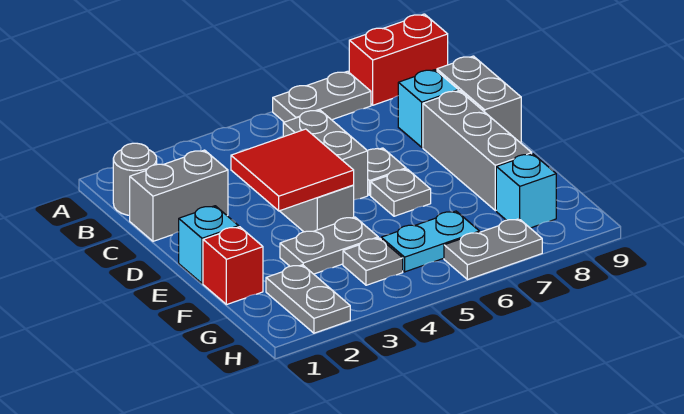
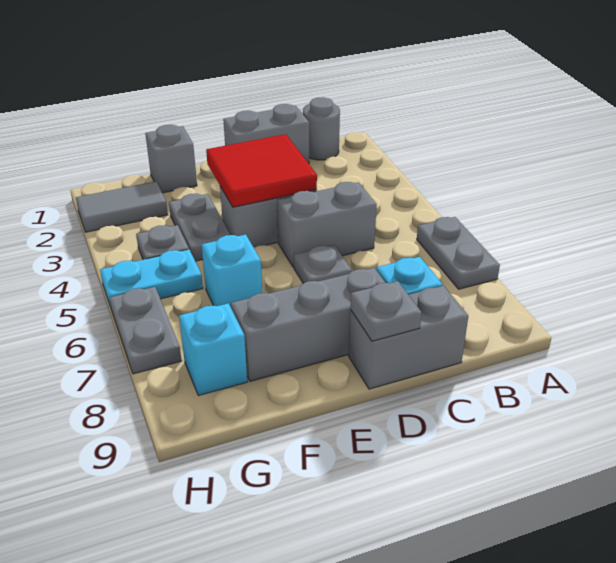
red 1x2 brick [349,14,448,105] -> none
grey 1x2 brick [130,150,228,241] -> grey 1x2 brick turned to [223,104,309,163]
cyan 1x1 brick [179,206,239,283] -> cyan 1x1 brick moved to [202,234,262,307]
grey 1x1 plate [371,169,431,216] -> grey 1x1 plate moved to [350,281,422,341]
red 1x1 brick [203,227,263,305] -> grey 1x1 brick [145,125,197,193]
grey 1x2 plate [266,265,350,333] -> grey 1x2 tile [76,181,168,232]
cyan 1x2 plate [381,211,480,272] -> cyan 1x2 plate turned to [100,250,203,310]

